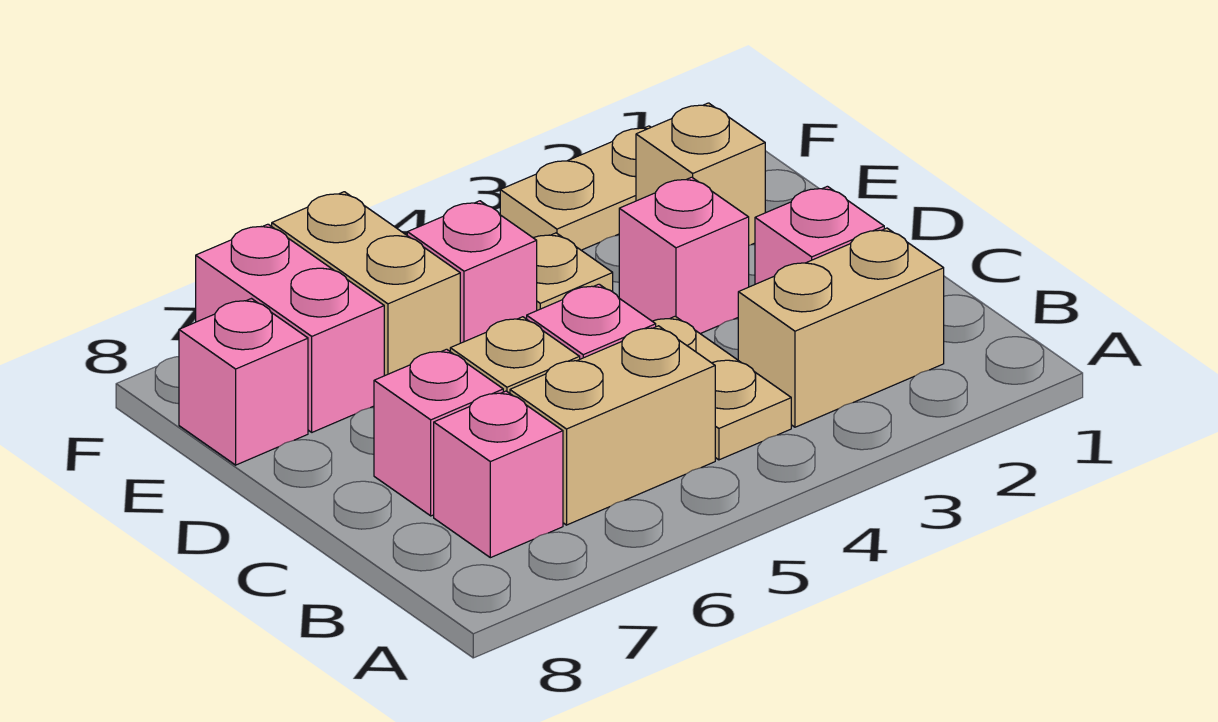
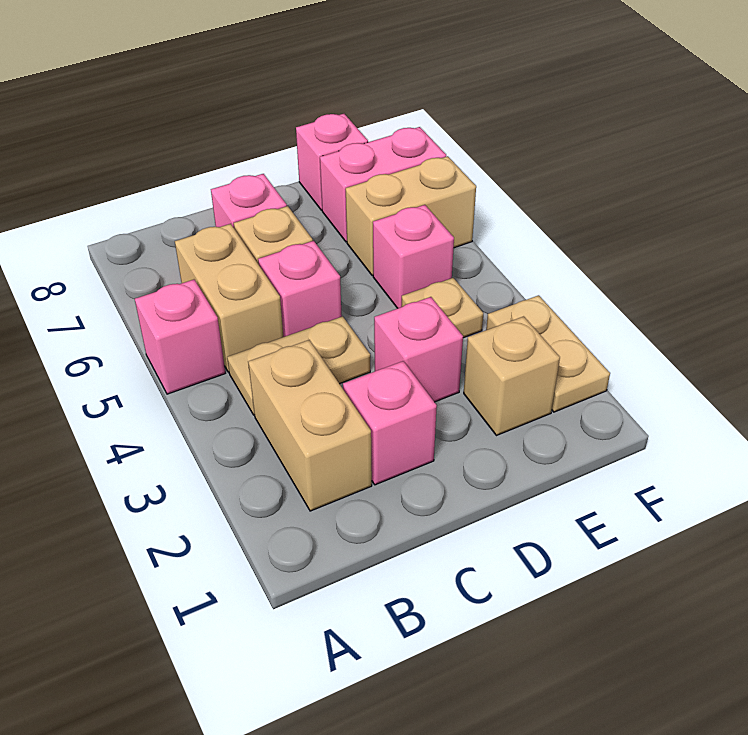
pink 1x1 brick [434,391,563,558] -> pink 1x1 brick moved to [135,280,225,394]

